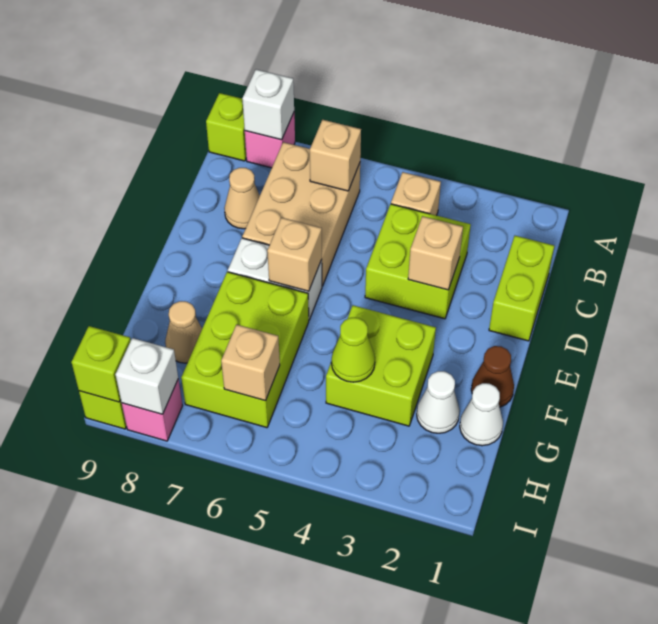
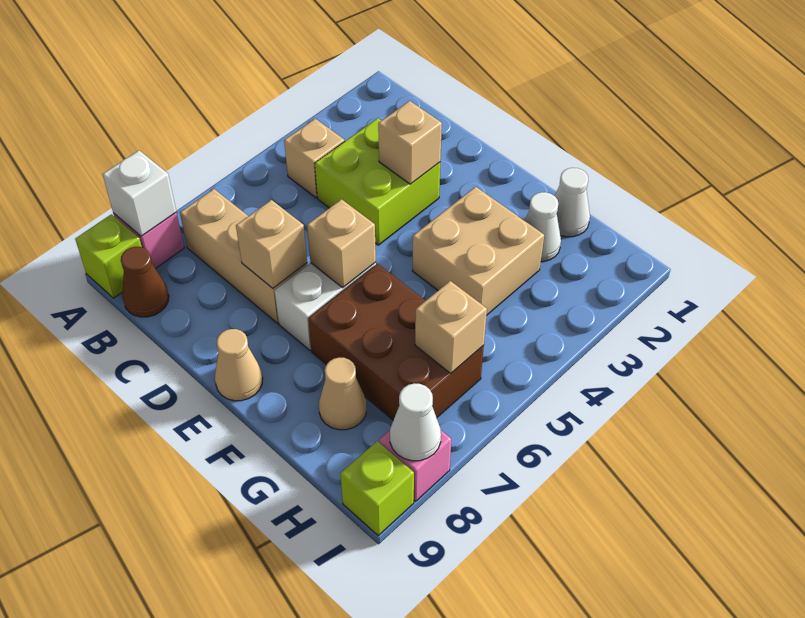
tan 2x3 brick [242,142,360,286] -> tan 1x3 brick [180,189,307,323]
tan 1x1 brick [310,120,361,191] -> tan 1x1 brick moved to [236,200,307,288]
lime 1x2 brick [489,236,554,341] -> none
tan 1x1 cone [224,168,260,229] -> tan 1x1 cone moved to [215,329,263,401]
brown 1x1 cone [471,346,514,407] -> brown 1x1 cone moved to [121,247,169,317]
lime 2x2 brick [326,305,436,426] -> tan 2x2 brick [413,187,544,315]
lime 2x3 brick [181,272,309,428] -> brown 2x3 brick [308,264,484,420]
lime 1x1 cone [331,318,375,382] -> none
white 1x1 brick [115,338,178,414] -> white 1x1 cone [390,383,441,461]
lime 1x1 brick [71,326,131,402] -> none

